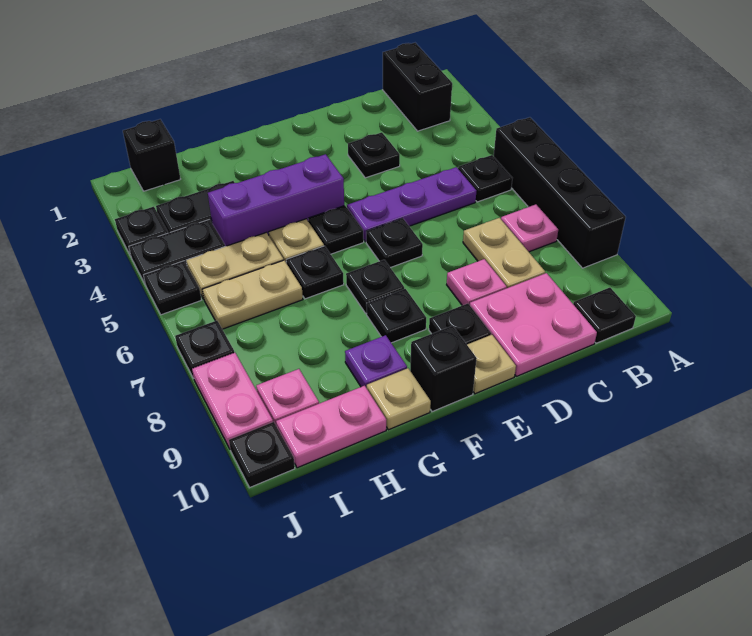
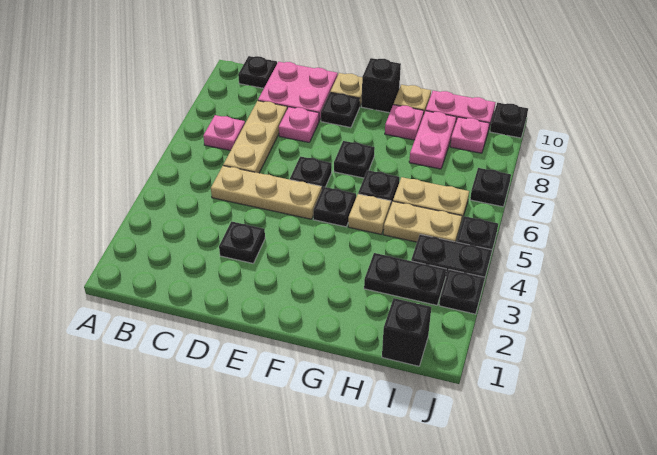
black 1x4 brick [494,117,626,268] -> none
black 1x2 brick [383,43,452,131] -> none
black 1x1 plate [458,155,512,202] -> none
purple 1x3 plate [347,167,476,242] -> tan 1x3 plate [211,166,322,219]
tan 1x2 plate [463,218,545,288] -> tan 1x3 plate [223,101,287,173]
purple 1x3 brick [208,154,344,246] -> none
black 1x1 plate [366,289,426,343] -> none
purple 1x1 plate [345,335,407,388] -> pink 1x1 plate [385,105,424,140]
pink 1x2 plate [192,353,273,449] -> pink 1x2 plate moved to [409,111,456,169]

